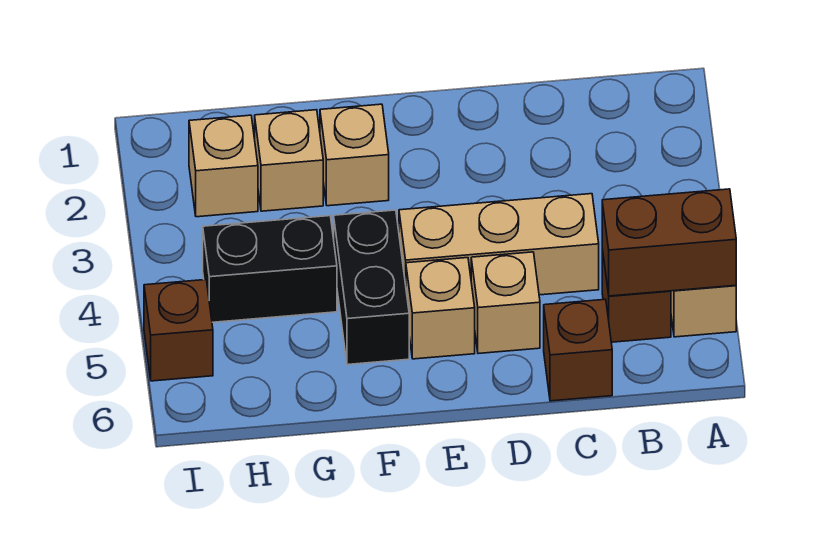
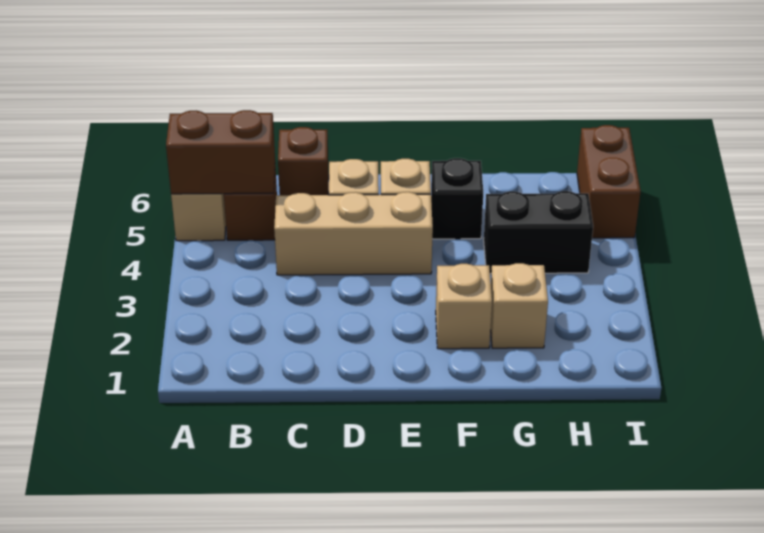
black 1x2 brick [334,210,409,365] -> black 1x1 brick [431,158,483,239]
tan 1x1 brick [189,115,258,217] -> none
brown 1x1 brick [144,280,213,381] -> brown 1x2 brick [577,125,641,238]

